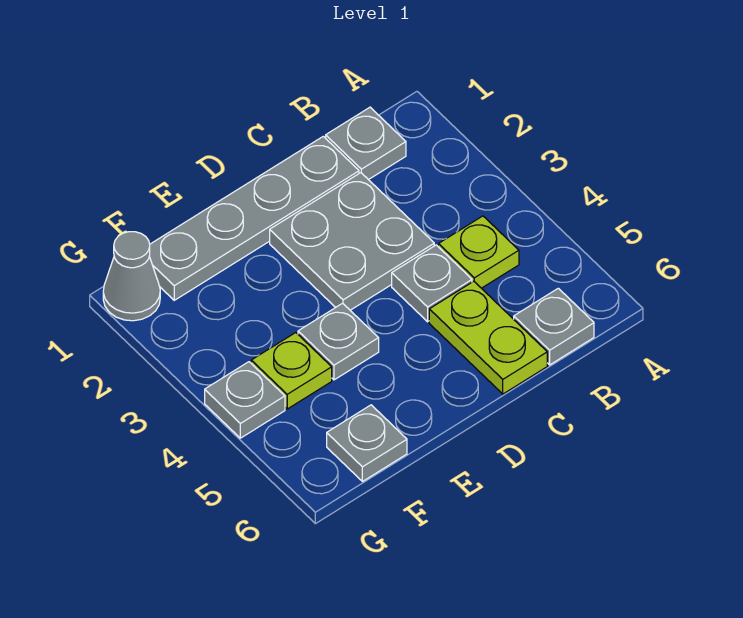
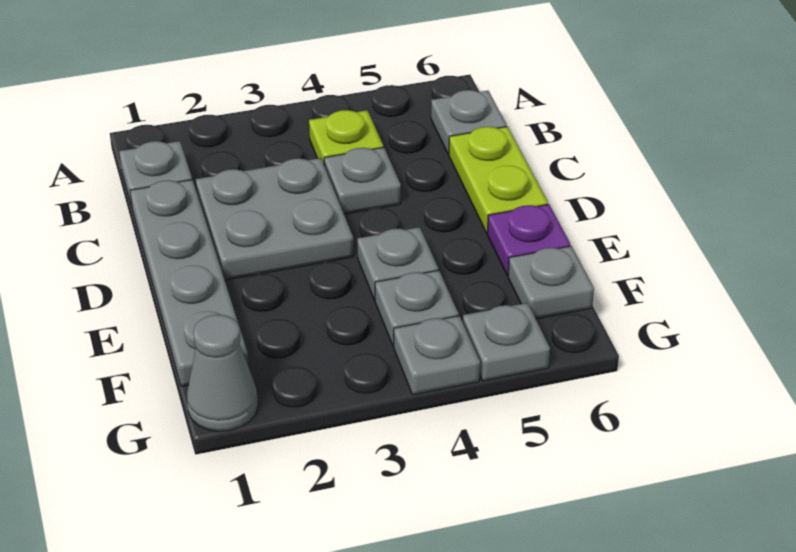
lime 1x2 plate [429,281,547,394] -> lime 1x2 plate turned to [449,127,548,233]
none -> purple 1x1 plate [487,204,570,276]
lime 1x1 plate [251,333,332,409] -> grey 1x1 plate [375,270,459,346]
none -> grey 1x1 plate [463,303,550,381]

